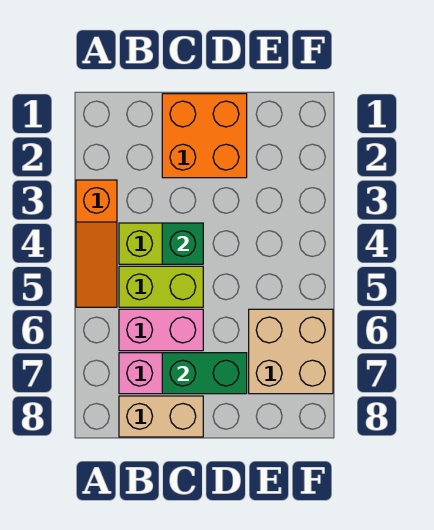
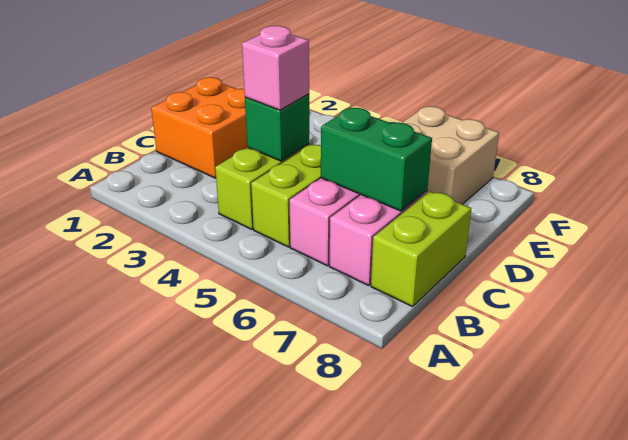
orange 1x3 slope [76,180,117,307] -> none
tan 1x2 brick [119,396,203,437] -> lime 1x2 brick [371,191,472,307]
none -> pink 1x1 brick [242,26,309,110]
green 1x2 brick [162,353,247,394] -> green 1x2 brick turned to [321,108,432,211]

